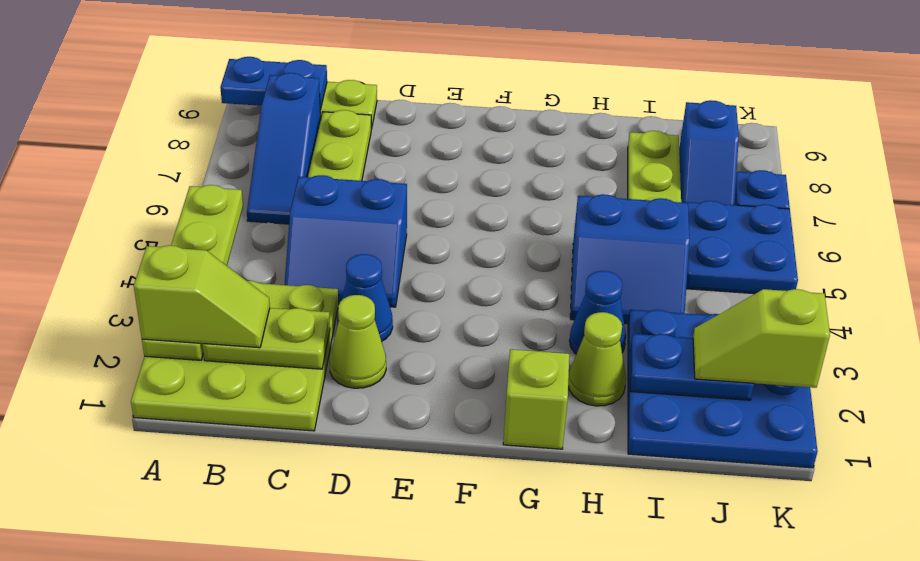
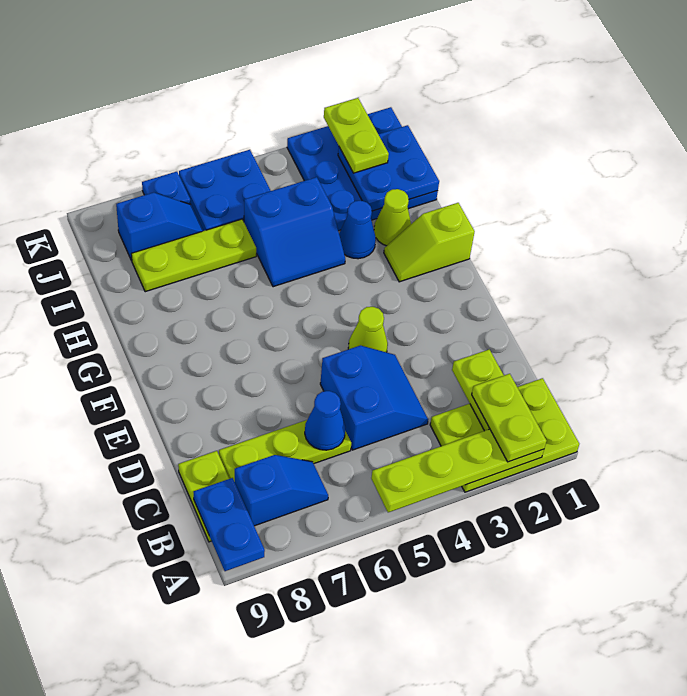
lime 3x3 plate [131,281,338,431] -> lime 2x3 plate [430,378,579,492]
lime 1x2 slope [134,245,270,348] -> lime 1x2 plate [472,374,547,462]
blue 1x3 slope [247,73,321,224] -> blue 1x2 slope [235,455,328,526]
lime 1x1 cone [329,295,386,388] -> lime 1x1 cone moved to [348,307,388,352]
blue 1x1 cone [337,254,393,341] -> blue 1x1 cone moved to [305,391,345,450]
blue 2x2 slope [570,194,690,324] -> blue 2x2 slope turned to [244,177,345,287]
blue 1x2 plate [630,334,754,400] -> blue 2x2 plate [338,125,439,211]
lime 1x2 slope [693,289,830,388] -> lime 1x2 plate [324,98,389,173]

